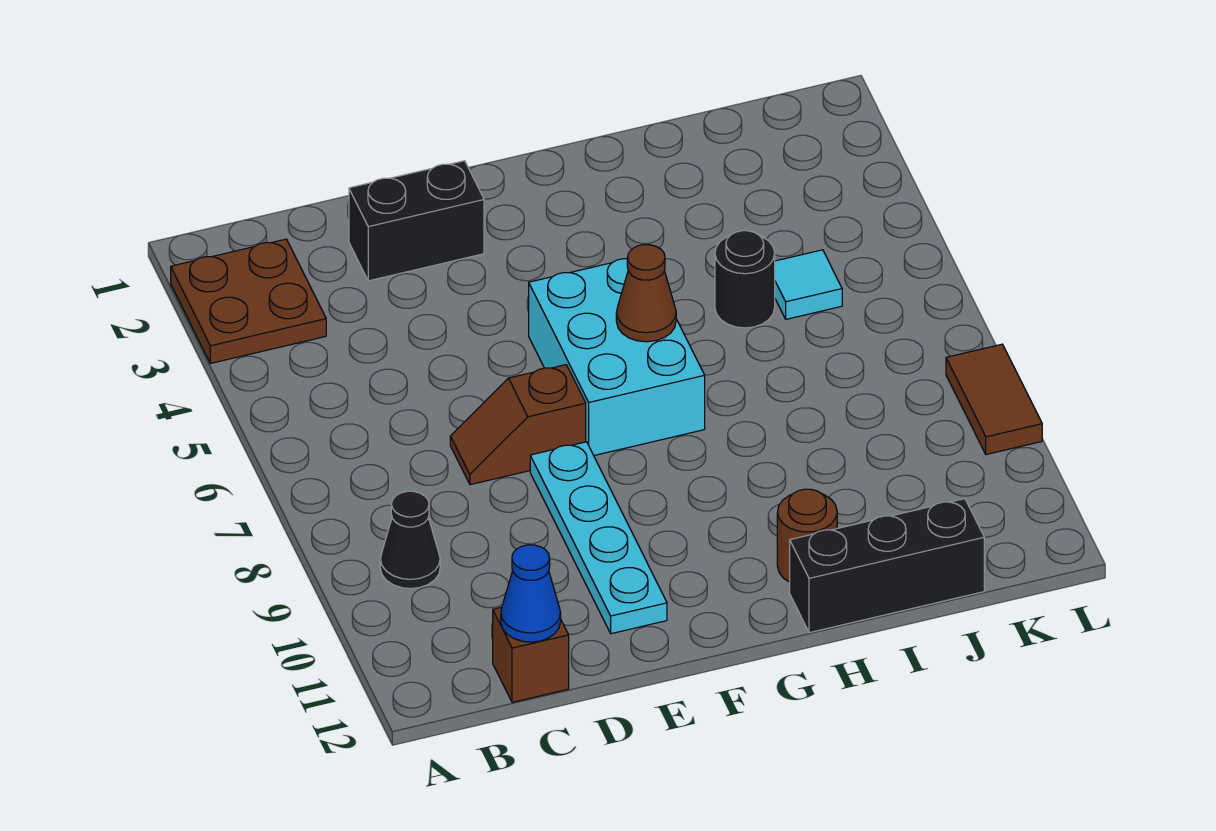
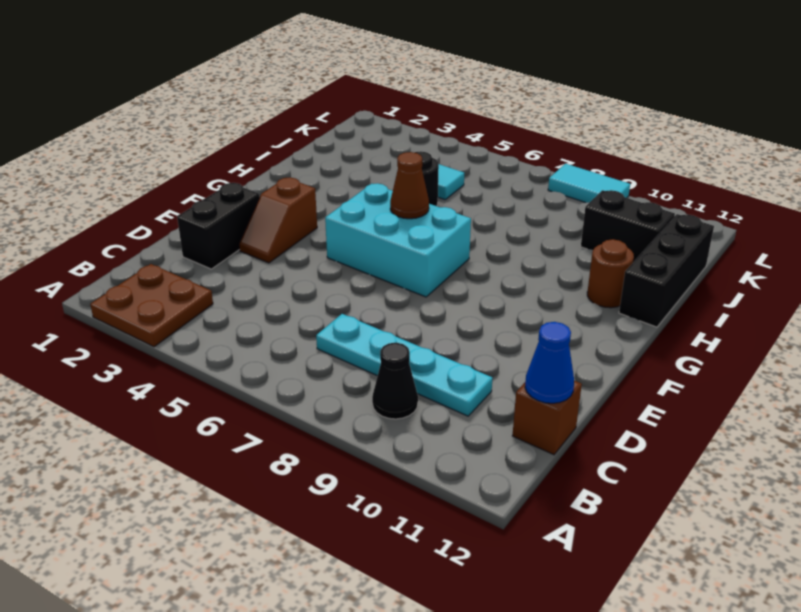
brown 1x2 slope [450,365,586,485] -> brown 1x2 slope moved to [239,177,317,263]
cyan 1x4 plate [530,442,667,634] -> cyan 1x4 plate moved to [316,314,492,416]
none -> black 1x2 brick [581,190,675,262]
brown 1x2 tile [946,344,1042,455] -> cyan 1x2 tile [548,164,630,203]

